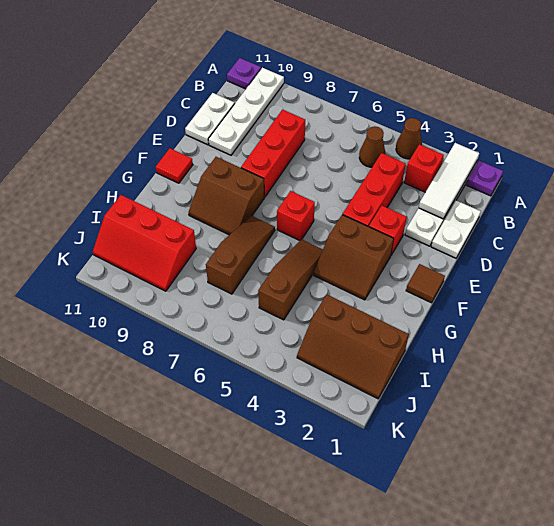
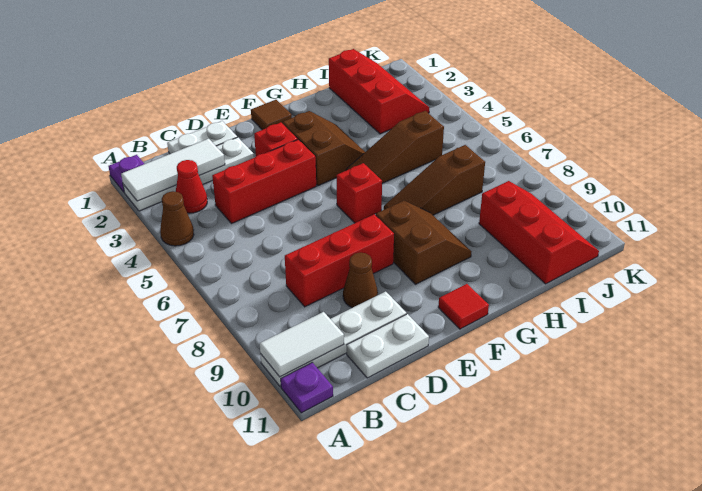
none -> white 1x2 tile [260,312,344,377]
red 1x1 brick [404,144,444,192] -> red 1x1 cone [176,160,207,213]
brown 1x1 cone [359,126,385,167] -> brown 1x1 cone moved to [343,253,378,308]
brown 2x3 slope [297,294,409,399] -> red 2x3 slope [329,49,429,134]

